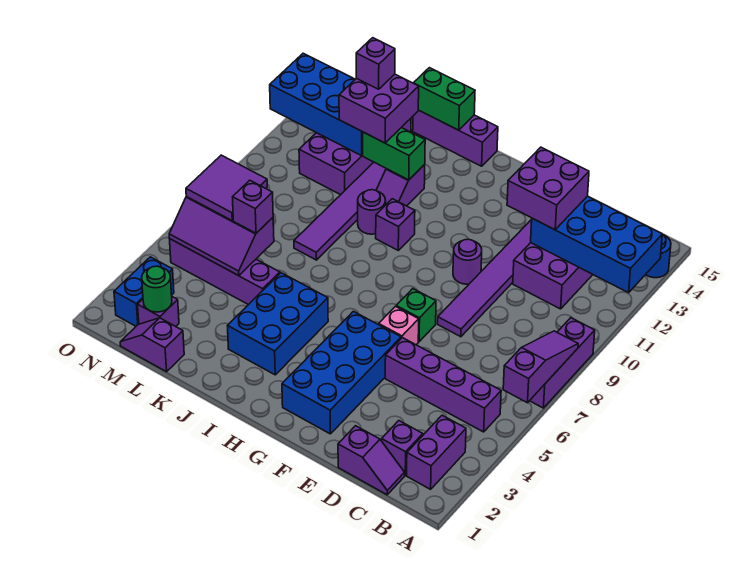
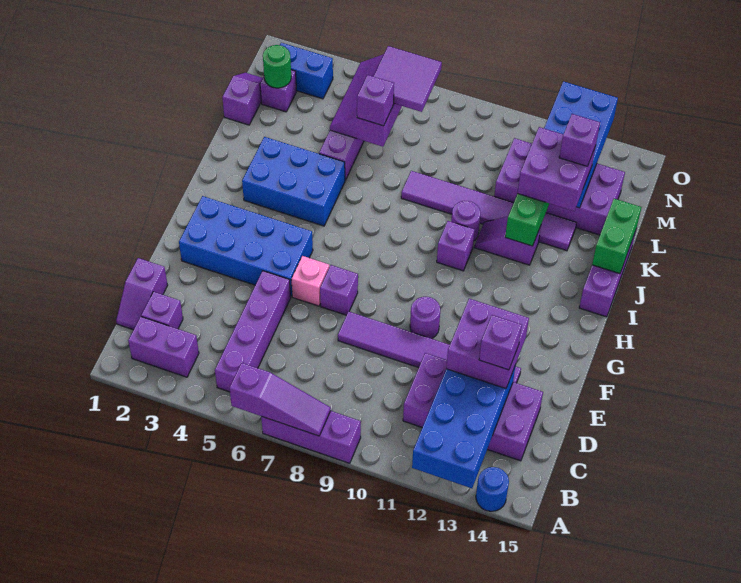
none -> purple 1x1 brick [479,315,522,370]
green 1x1 brick [396,289,436,342] -> purple 1x1 brick [320,265,358,315]

